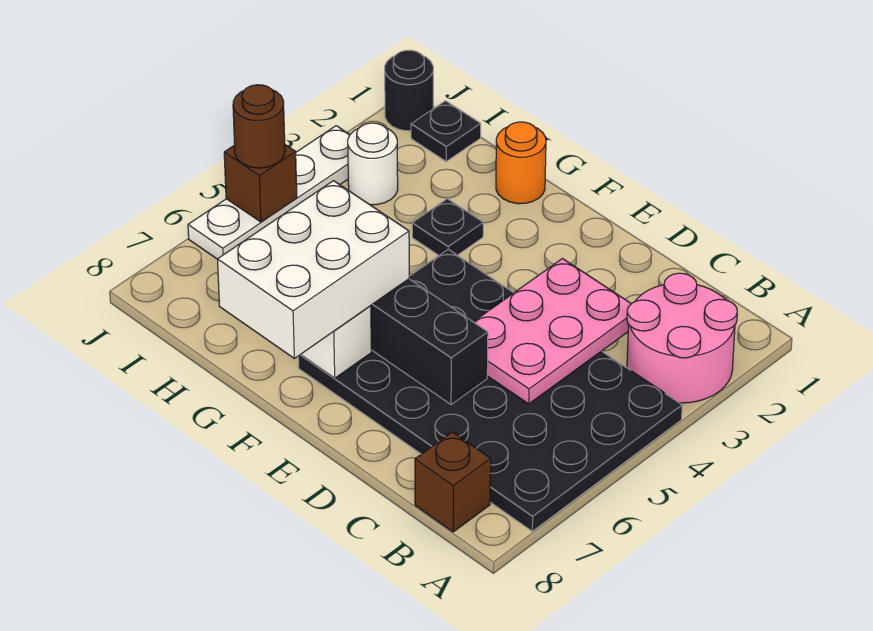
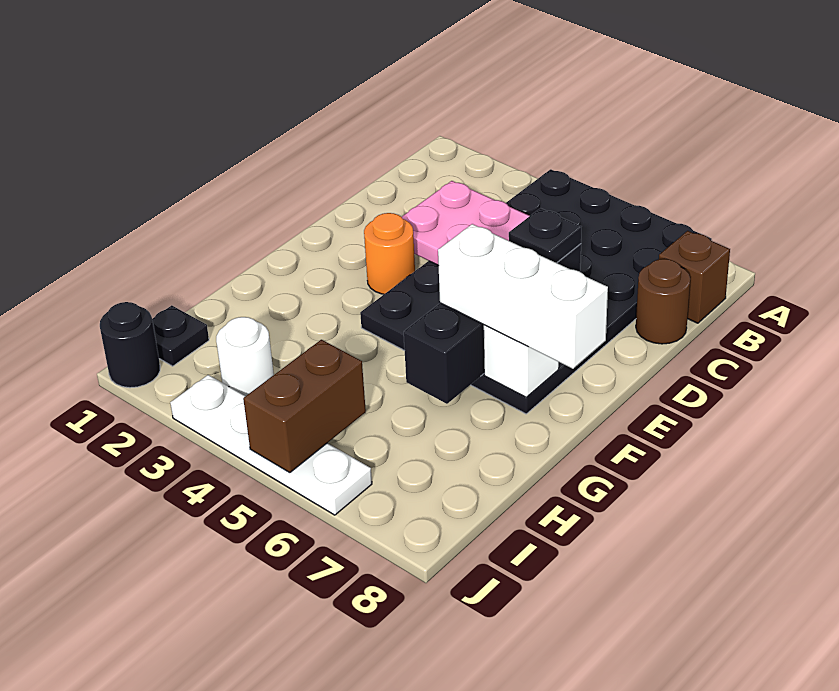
pink 2x2 round brick [627,273,737,403] -> none
white 2x3 brick [217,181,409,358] -> white 1x3 brick [438,224,608,369]
orange 1x1 round brick [496,122,546,204] -> orange 1x1 round brick moved to [364,213,415,294]
black 1x1 plate [412,199,483,255] -> black 1x1 plate moved to [509,208,581,263]
brown 1x1 brick [224,145,297,222] -> brown 1x2 brick [243,340,366,473]
brown 1x1 round brick [233,85,285,168] -> brown 1x1 round brick moved to [636,259,690,344]

